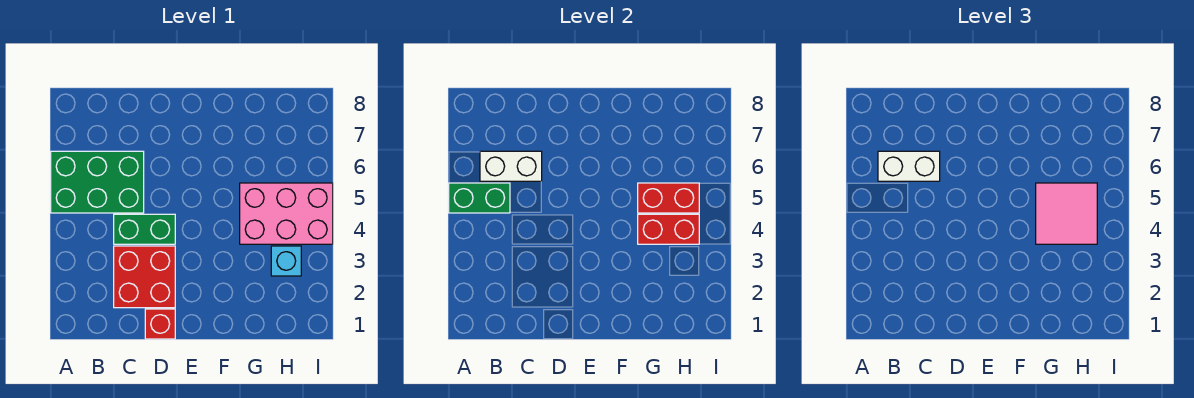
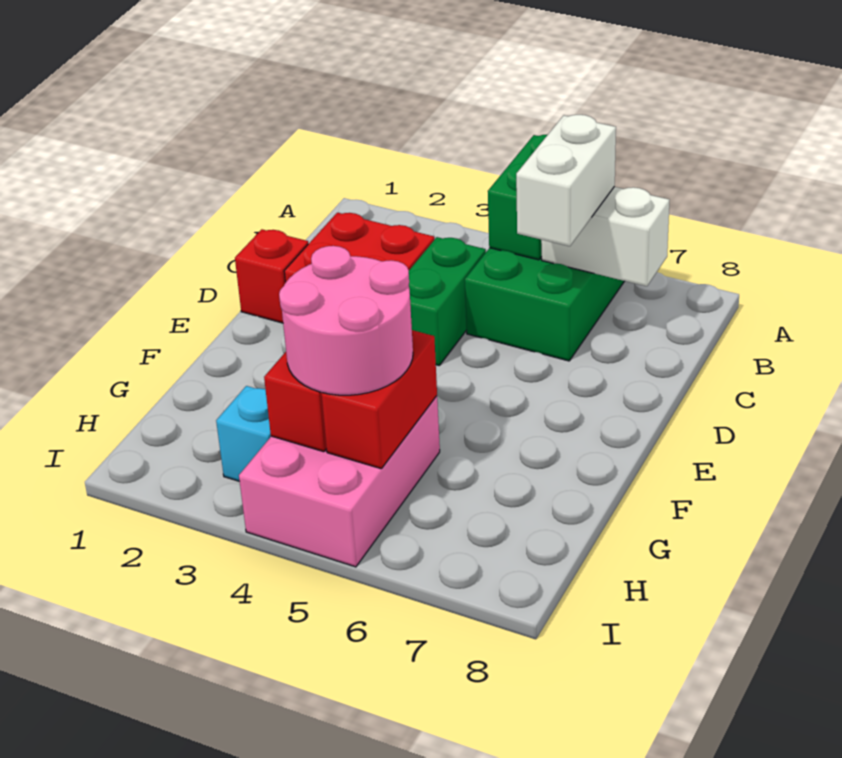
white 1x2 brick [480,151,542,181] -> white 1x2 brick turned to [541,187,669,286]
pink 2x2 tile [1036,183,1097,244] -> pink 2x2 round brick [279,246,413,395]

